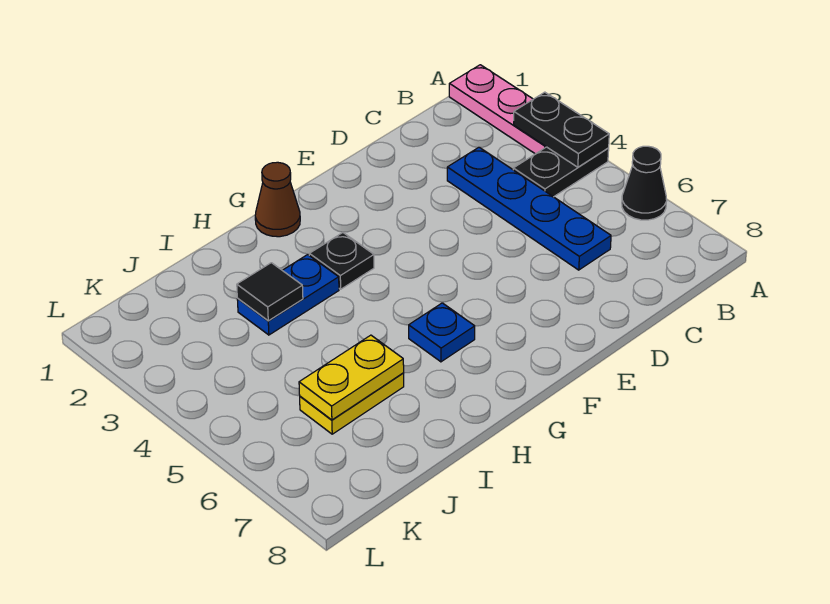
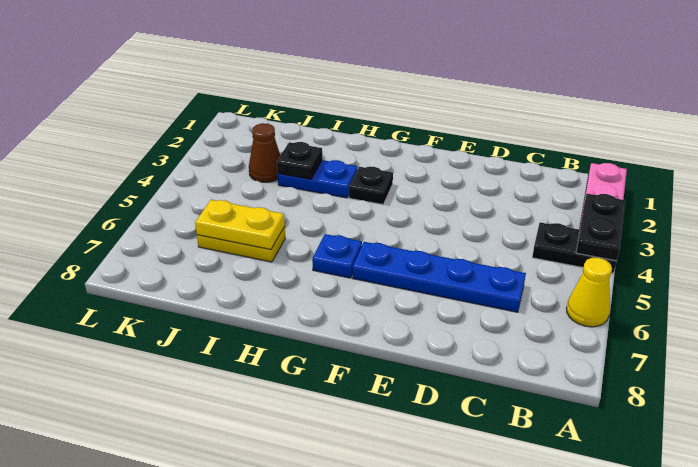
black 1x1 cone [622,146,667,220] -> yellow 1x1 cone [566,258,612,327]
blue 1x4 plate [447,147,611,270] -> blue 1x4 plate turned to [353,242,526,312]
brown 1x1 cone [255,162,300,237] -> brown 1x1 cone moved to [249,123,280,182]
black 1x1 tile [237,263,303,321] -> black 1x1 plate [277,142,322,179]

